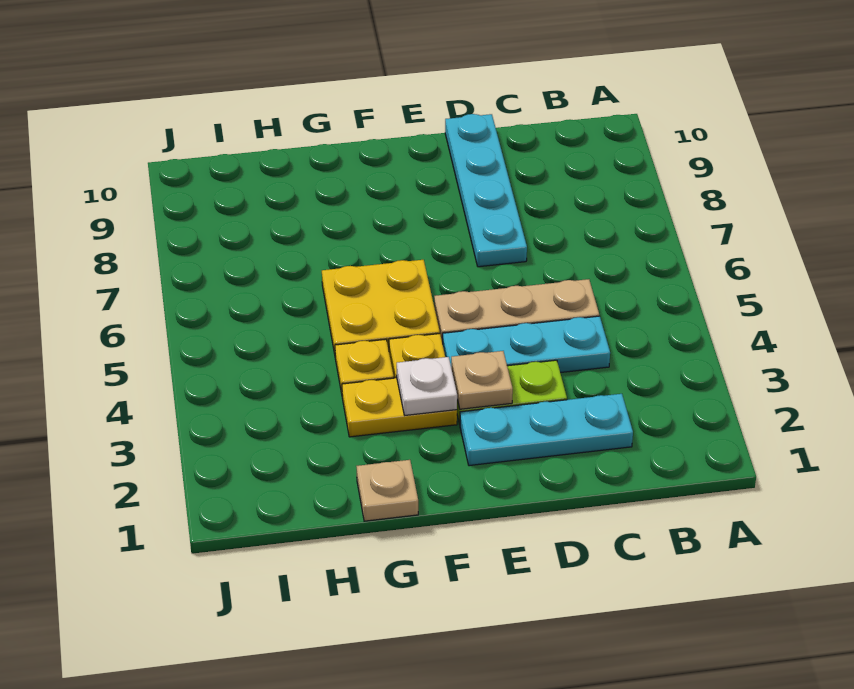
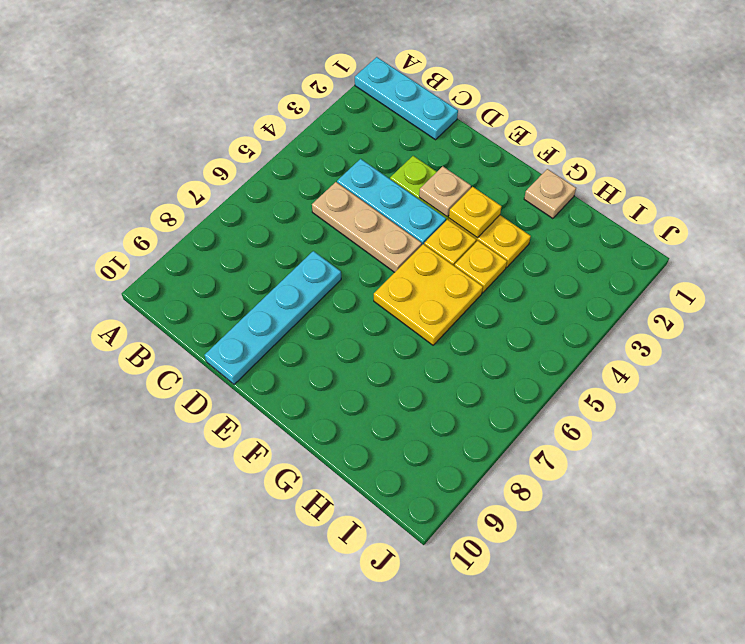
cyan 1x3 plate [460,394,633,466] -> cyan 1x3 plate moved to [355,57,458,140]
white 1x1 plate [397,357,457,415] -> yellow 1x1 plate [449,187,501,238]

